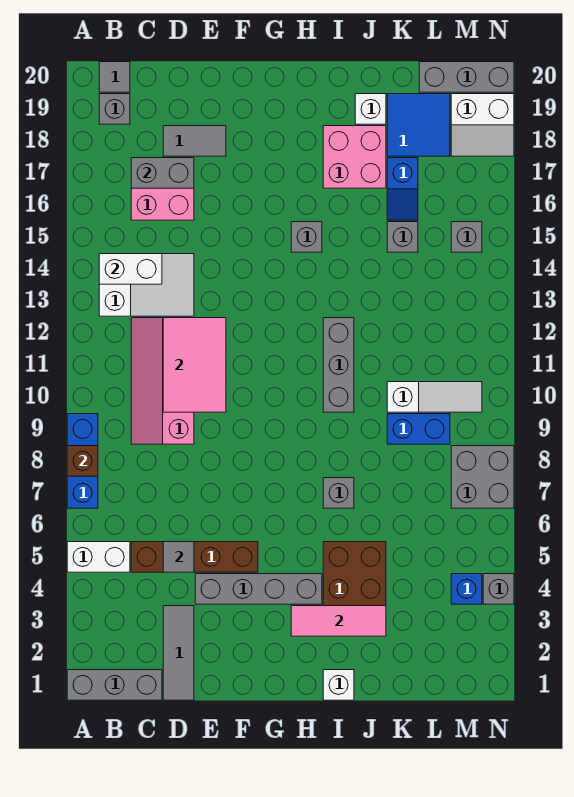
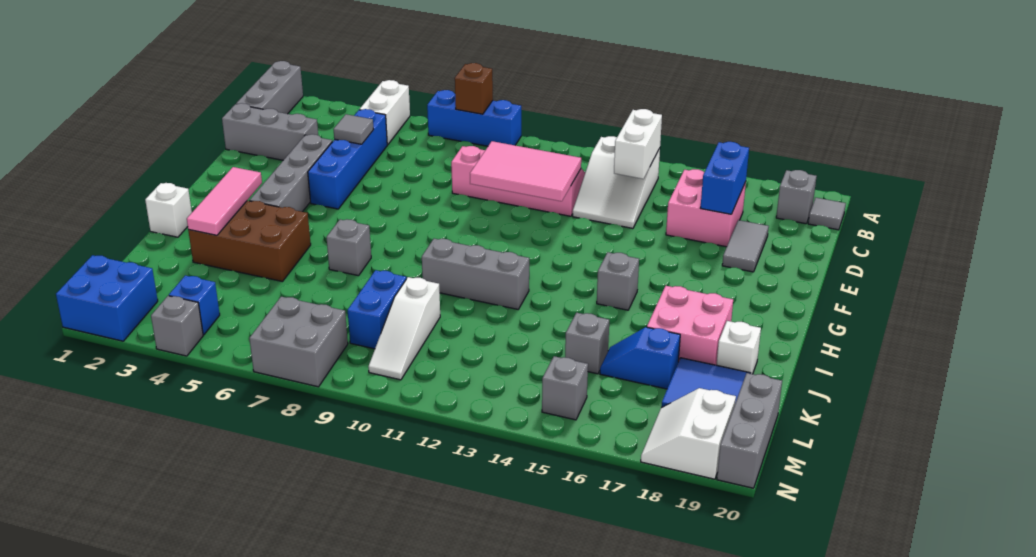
brown 1x4 brick [131,542,258,572] -> blue 1x4 brick [308,109,387,209]
grey 1x2 brick [131,158,194,188] -> blue 1x2 brick [701,142,749,214]
grey 1x3 tile [163,606,194,700] -> grey 1x3 brick [222,103,318,160]
none -> blue 2x2 brick [56,255,158,341]

